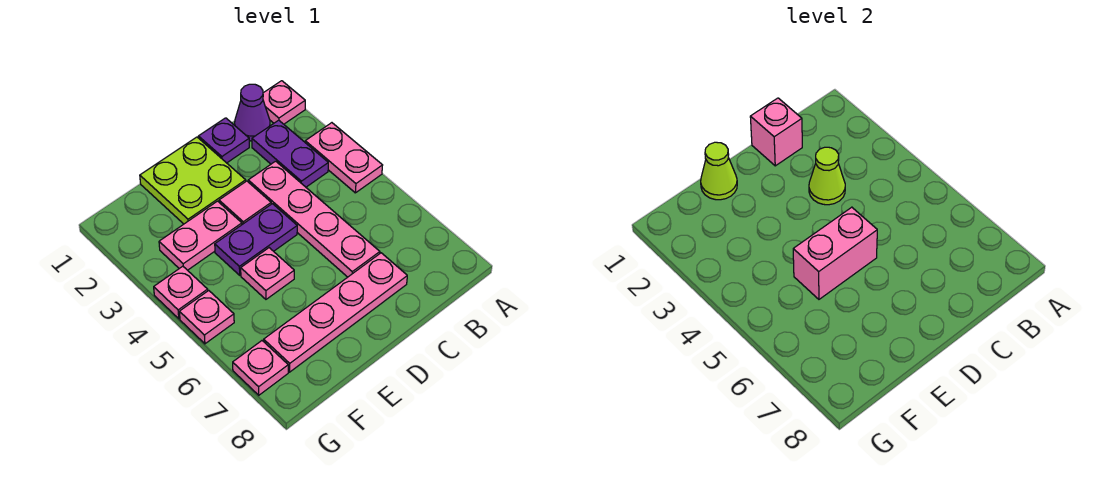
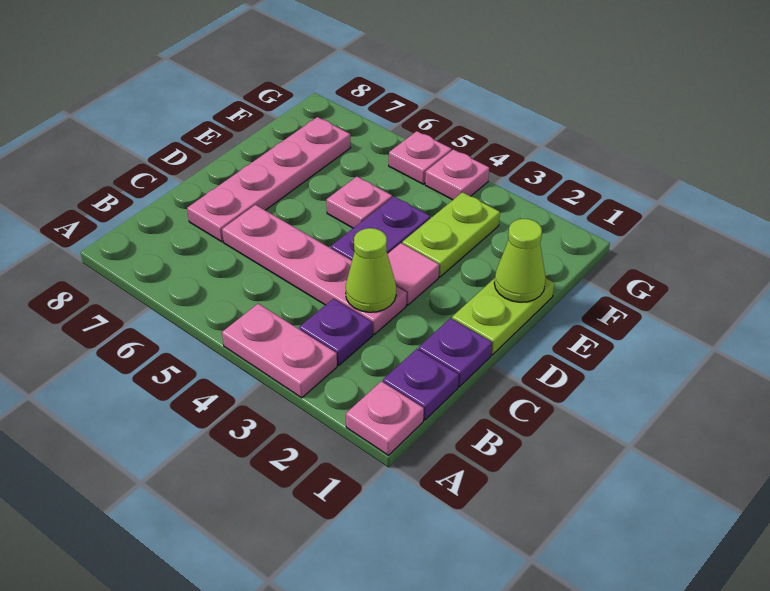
purple 1x1 cone [235,84,270,141] -> purple 1x1 plate [383,349,459,420]
purple 1x2 plate [252,120,328,187] -> purple 1x1 plate [299,299,373,365]
pink 1x1 brick [750,98,802,166] -> none
lime 2x2 plate [140,137,246,224] -> lime 1x2 plate [452,278,554,355]
pink 1x2 brick [793,207,877,299] -> none
pink 1x2 plate [159,201,242,270] -> lime 1x2 plate [402,192,500,277]
pink 1x1 plate [233,341,288,395] -> none

